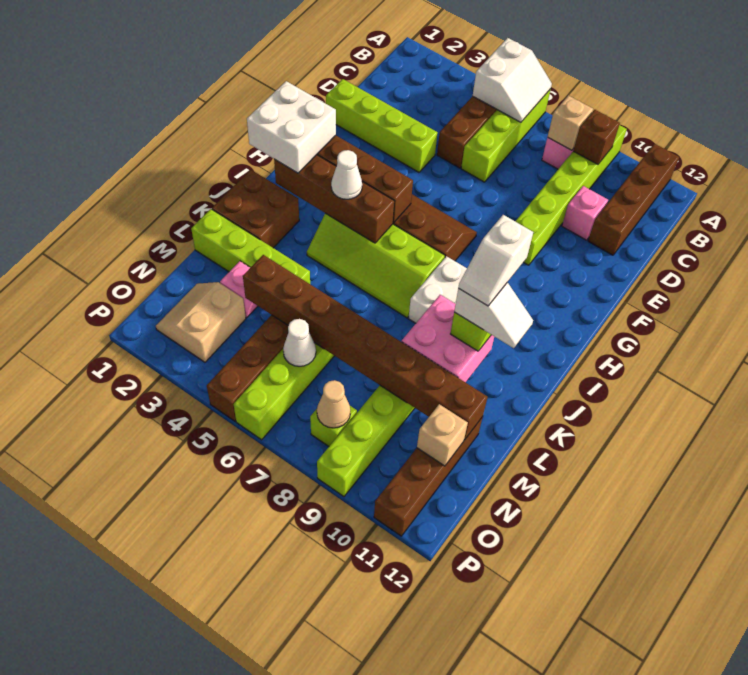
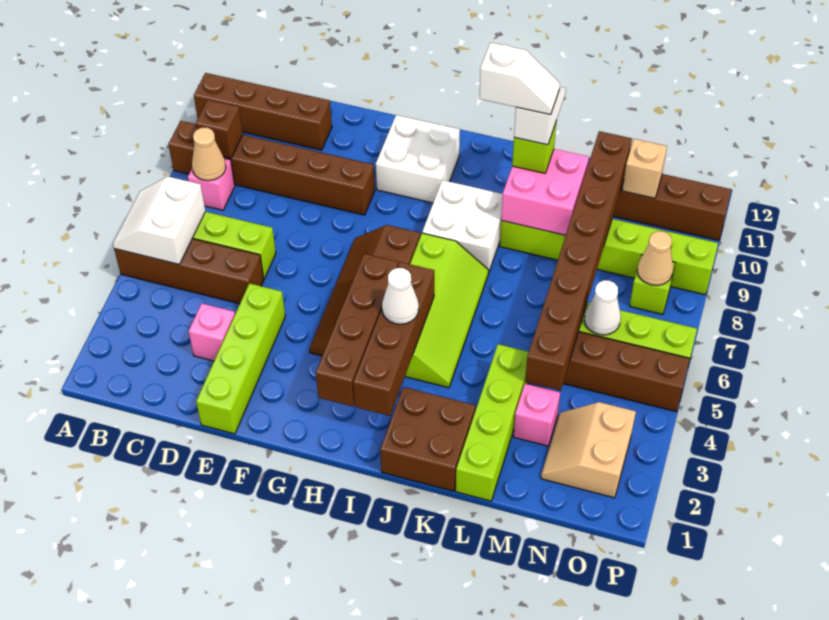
white 2x2 slope [473,38,552,122] -> white 2x2 slope turned to [113,177,205,264]
lime 1x6 brick [515,125,627,265] -> brown 1x6 brick [168,121,375,215]
tan 1x1 brick [548,96,593,150] -> tan 1x1 cone [192,128,226,181]
pink 1x1 brick [562,186,608,240] -> pink 1x1 brick moved to [189,304,235,361]
white 2x2 brick [247,81,336,173] -> white 2x2 brick moved to [376,115,460,203]
tan 2x2 slope [156,282,246,362] -> tan 2x2 slope turned to [541,402,636,498]

